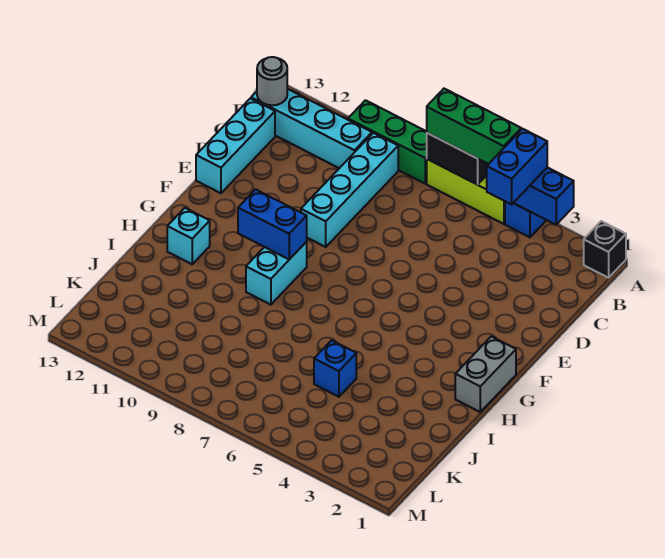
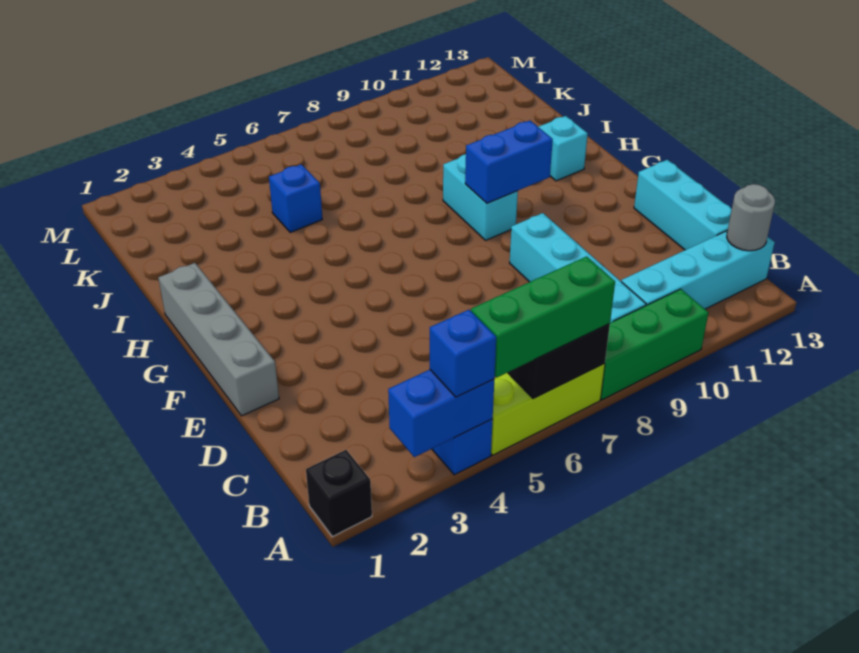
blue 1x2 brick [487,129,547,204] -> blue 1x1 brick [430,310,496,397]
grey 1x2 brick [455,336,516,412] -> grey 1x4 brick [158,263,279,416]

